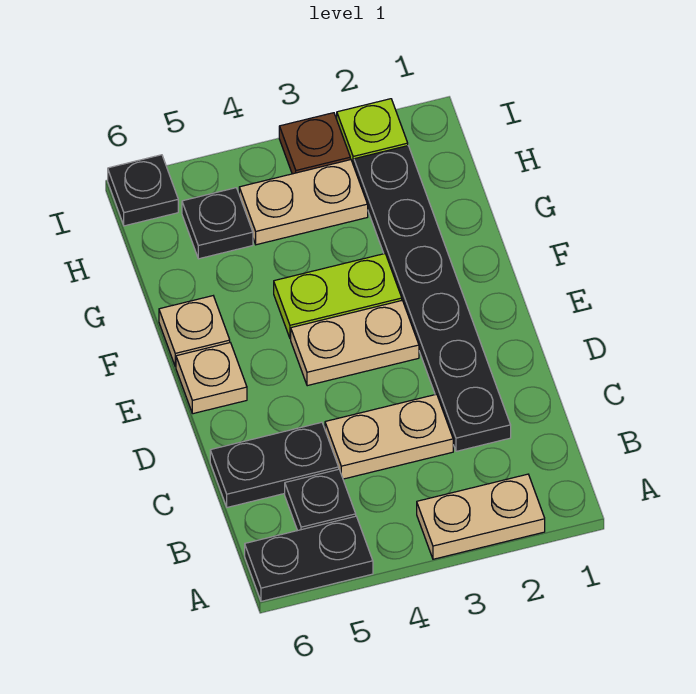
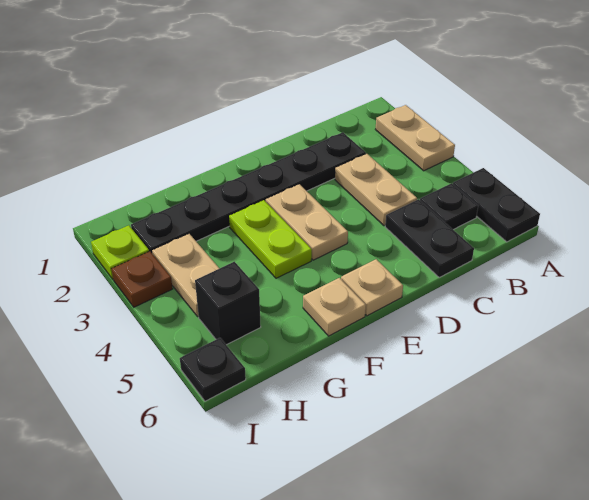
black 1x1 plate [182,188,253,259] -> black 1x1 brick [195,262,261,345]

